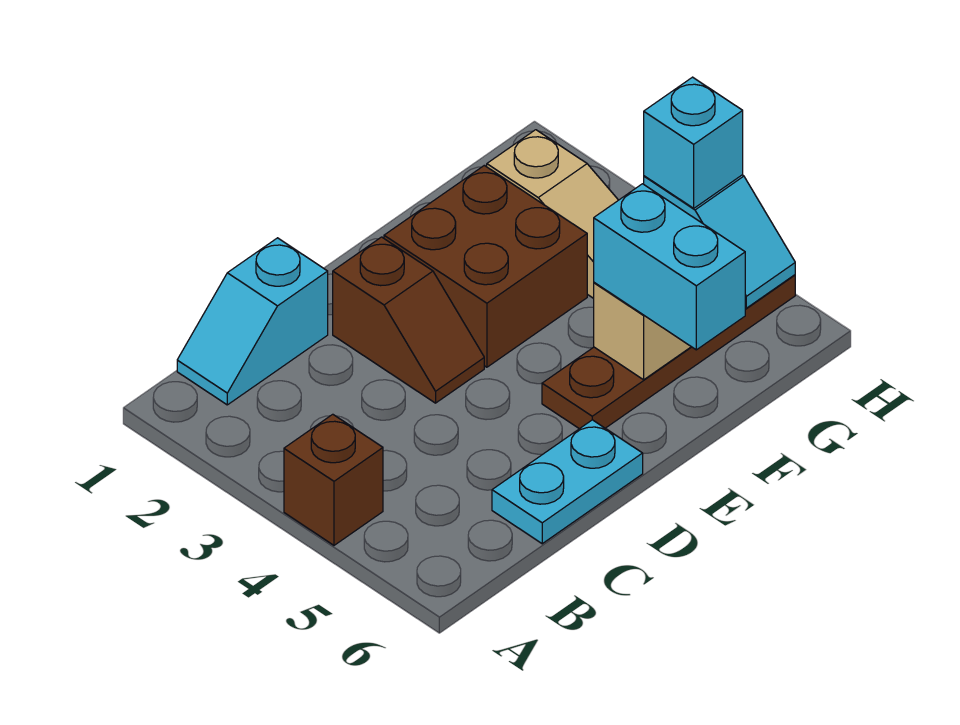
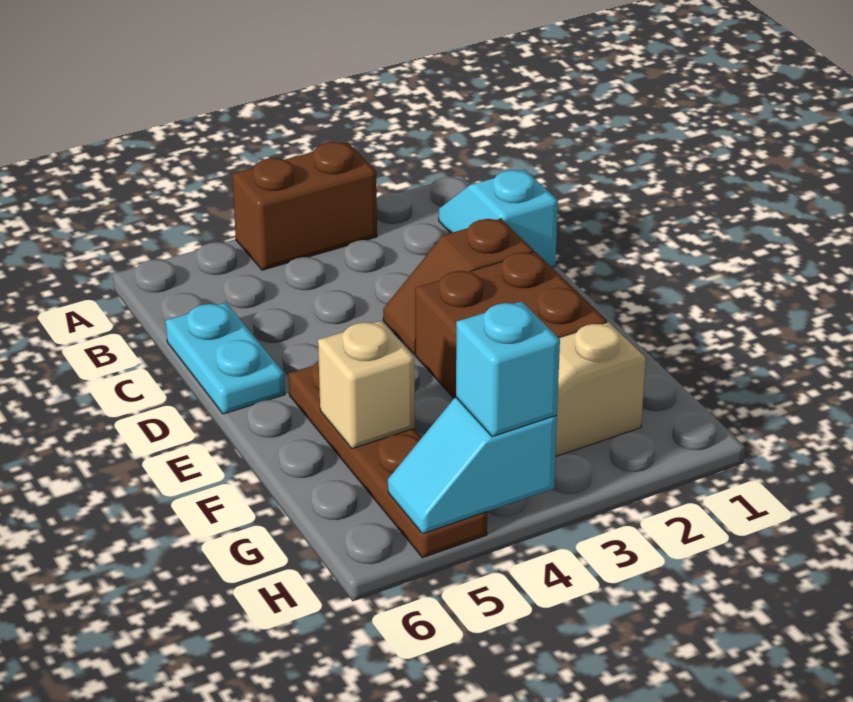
brown 1x1 brick [284,414,383,545] -> brown 1x2 brick [232,142,377,270]
cyan 1x2 brick [594,184,745,350] -> none

